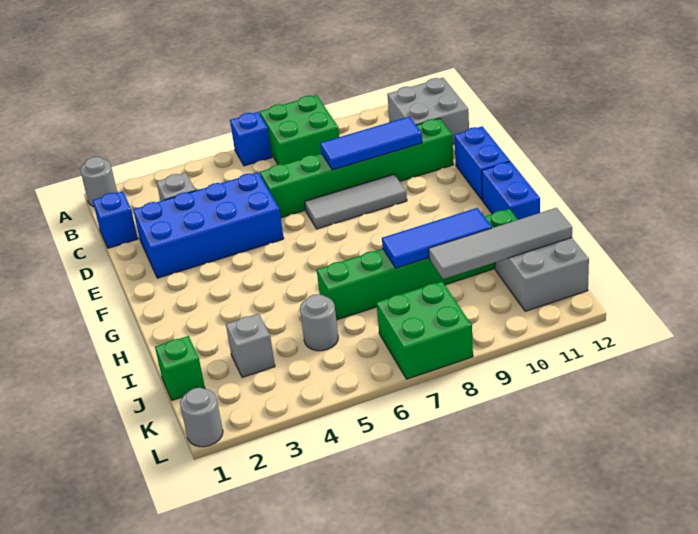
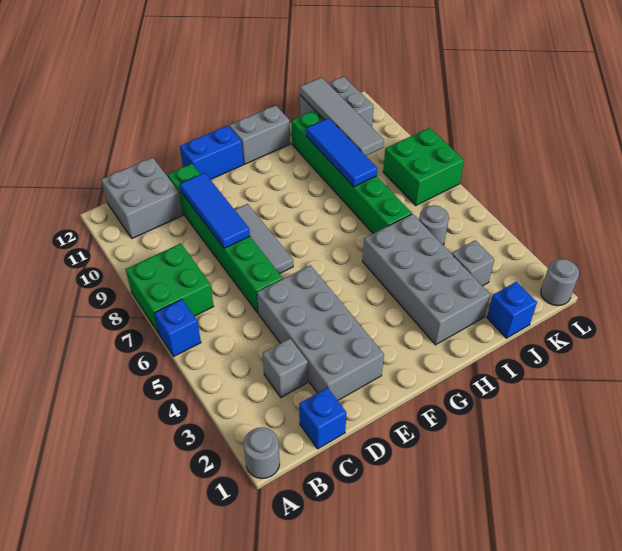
blue 2x4 brick [133,172,284,278] -> grey 2x4 brick [257,265,384,401]
blue 1x2 brick [482,162,540,220] -> grey 1x2 brick [229,105,290,164]
none -> grey 2x4 brick [362,214,490,345]
green 1x1 brick [155,336,205,400] -> blue 1x1 brick [487,282,537,338]

